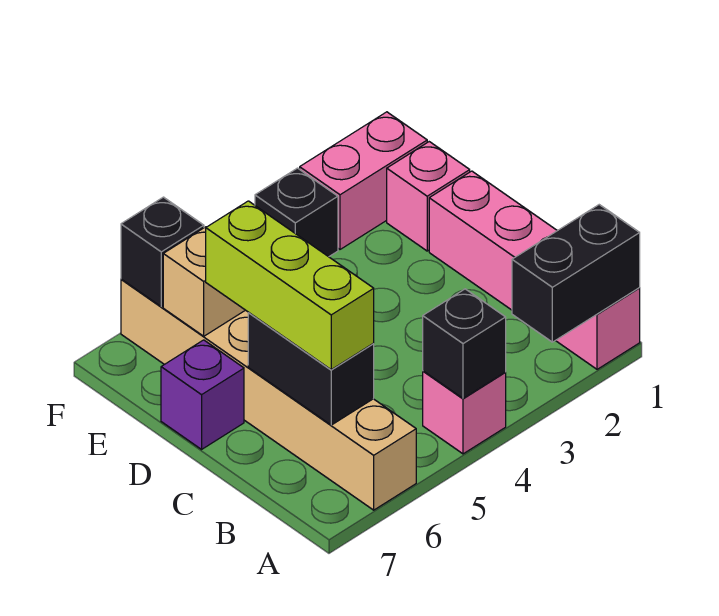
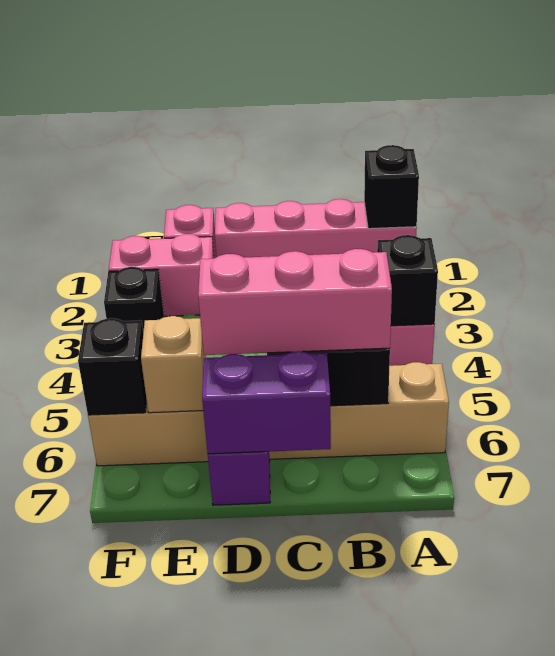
black 1x2 brick [512,205,640,342] -> black 1x1 brick [364,145,419,229]
lime 1x3 brick [206,201,374,370] -> pink 1x3 brick [198,249,392,355]
none -> purple 1x2 brick [202,351,331,454]
pink 1x2 brick [300,112,427,249] -> pink 1x2 brick turned to [109,234,214,316]

